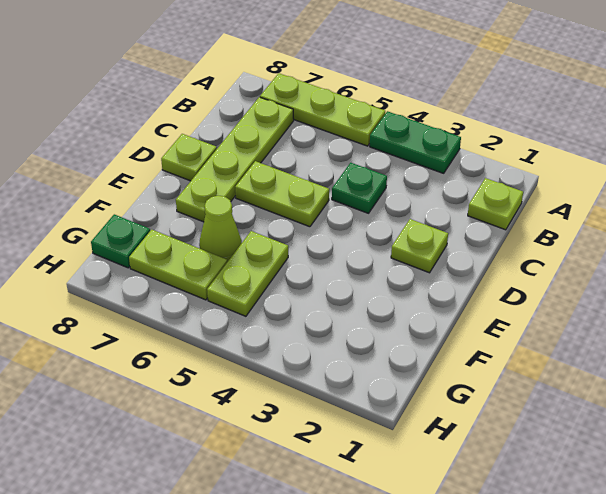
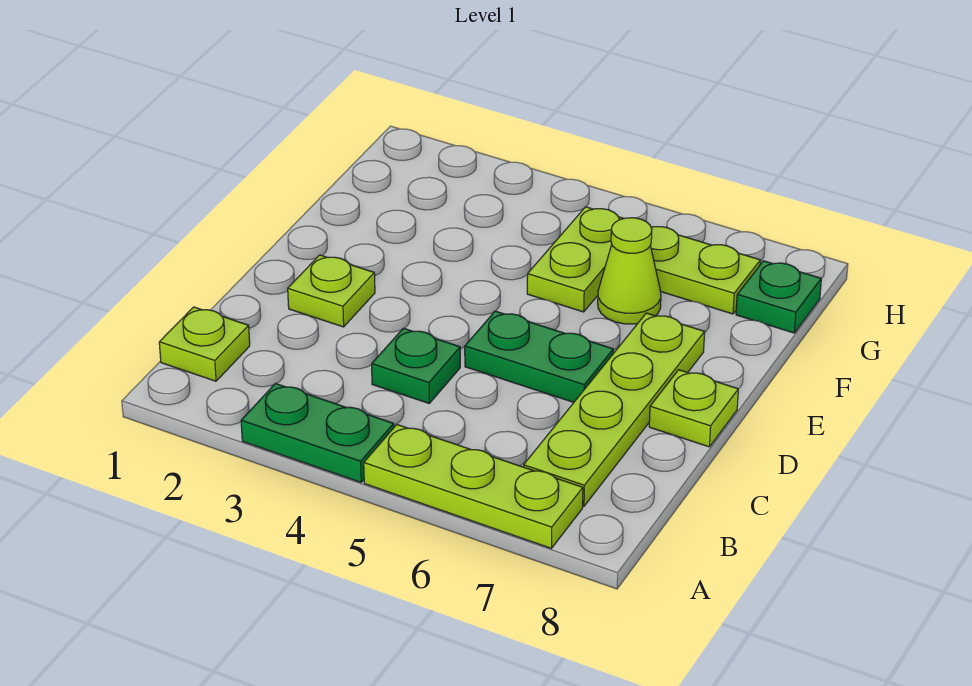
lime 1x2 plate [235,161,329,227] -> green 1x2 plate [465,311,613,402]

